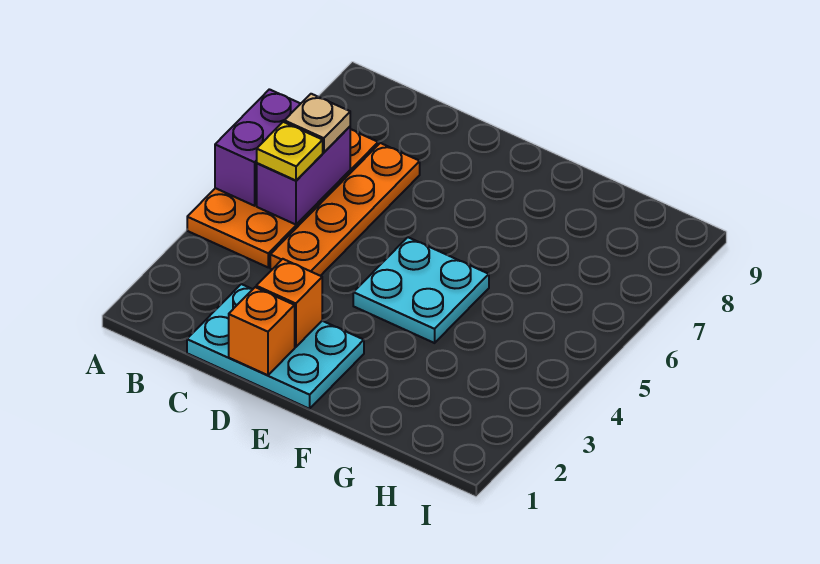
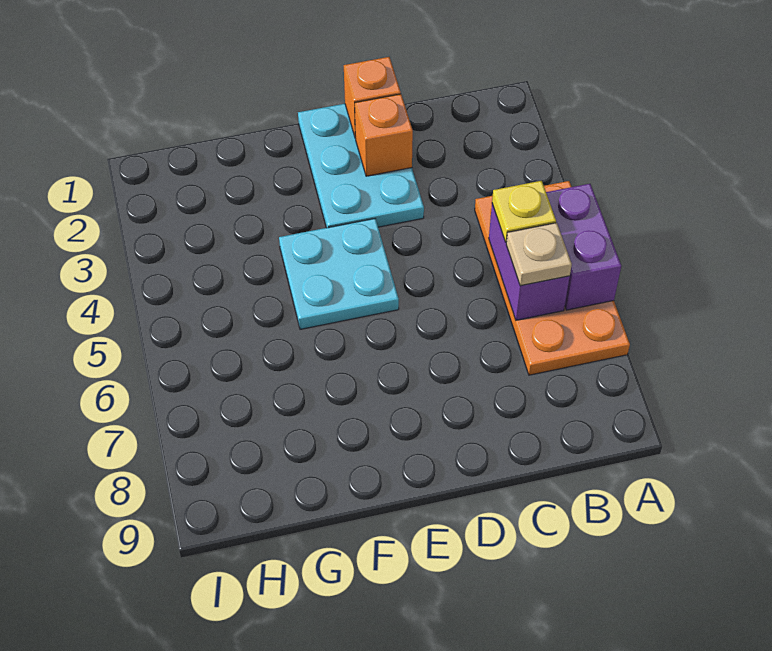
cyan 2x3 plate [187,284,364,409] -> cyan 2x3 plate turned to [298,104,424,228]
orange 1x4 plate [270,143,420,276] -> none

